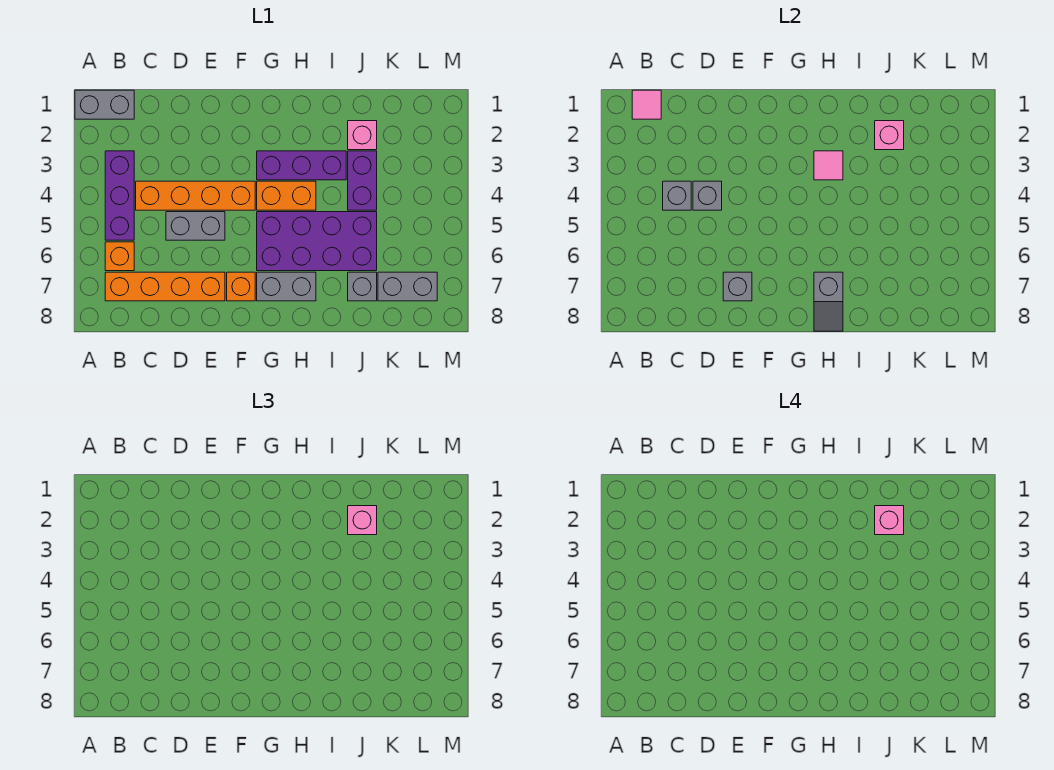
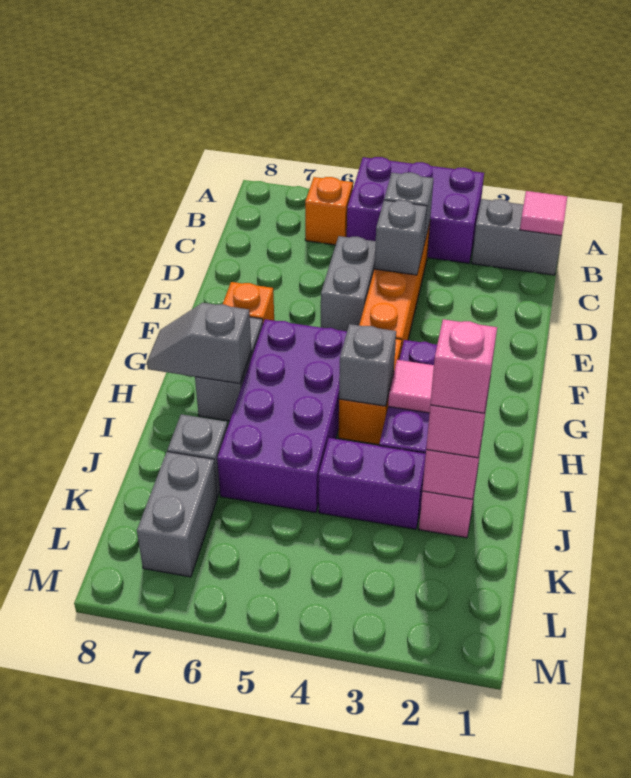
grey 1x2 brick [75,90,134,119] -> grey 1x2 brick turned to [472,199,562,275]
purple 1x3 brick [105,151,134,240] -> purple 2x3 brick [347,157,484,263]
orange 1x4 brick [105,272,225,301] -> none
grey 1x1 brick [723,272,752,301] -> grey 1x1 brick moved to [339,324,396,406]

